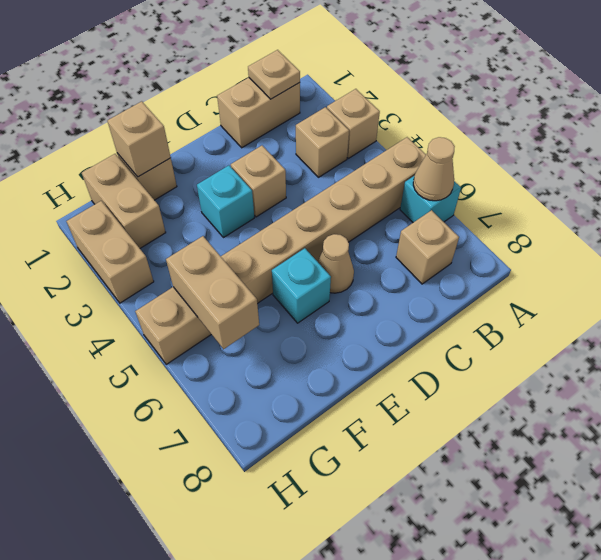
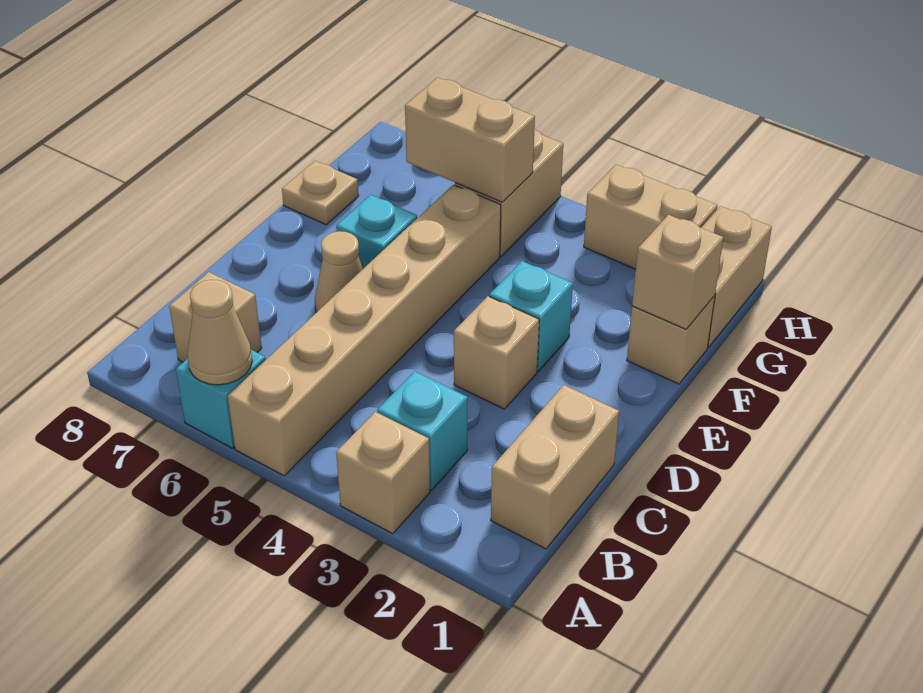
tan 1x1 plate [248,50,300,99] -> tan 1x1 plate moved to [282,161,358,225]
tan 1x1 brick [296,107,349,177] -> cyan 1x1 brick [377,371,468,490]
tan 1x2 brick [82,154,166,248] -> tan 1x2 brick turned to [701,206,772,347]

